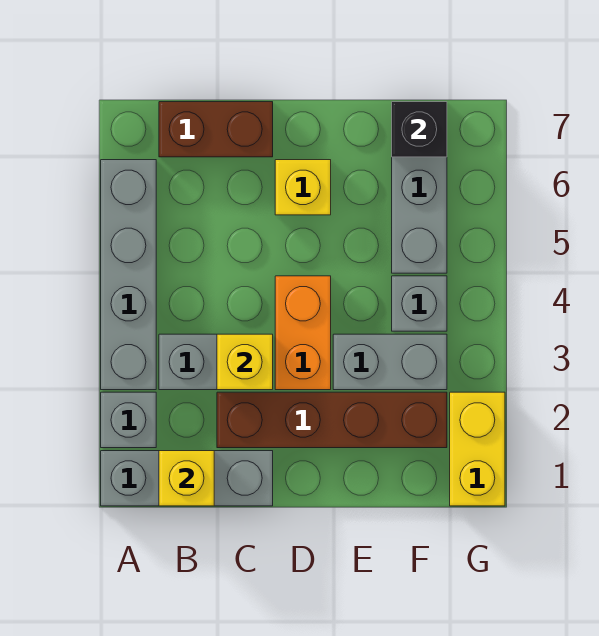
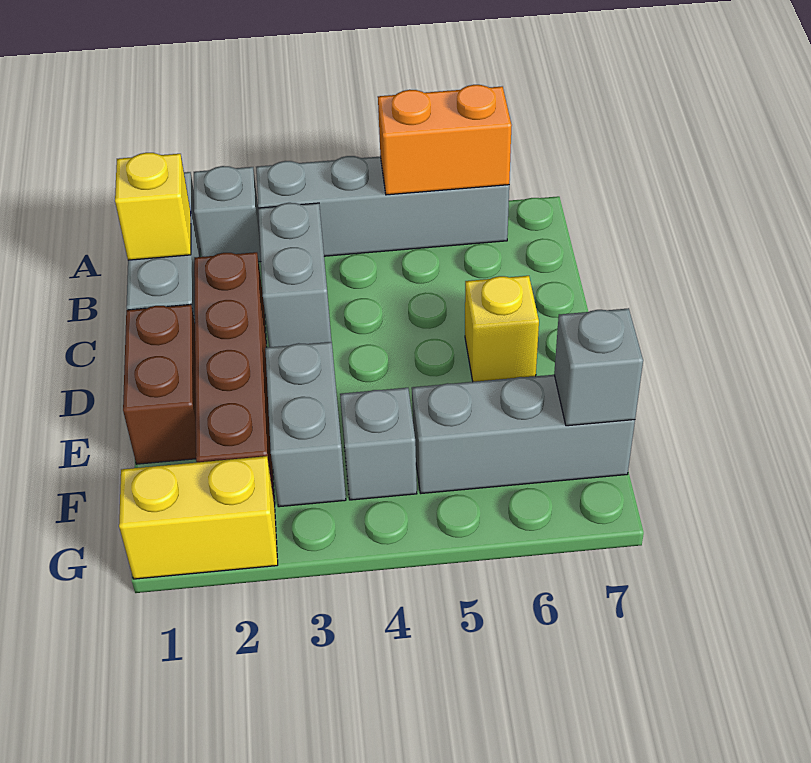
brown 1x2 brick [159,102,273,157] -> brown 1x2 brick moved to [123,305,196,464]
yellow 1x1 brick [217,334,273,390] -> none
orange 1x2 brick [275,276,331,390] -> orange 1x2 brick moved to [378,85,512,195]
black 1x1 brick [392,102,447,157] -> grey 1x1 brick [554,308,643,426]

